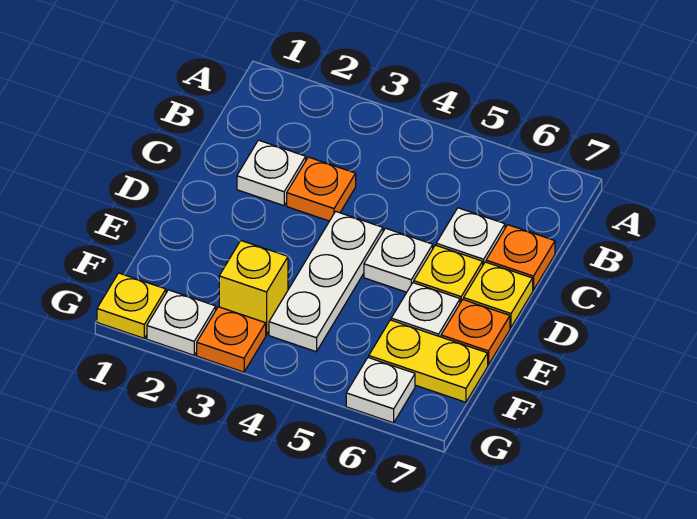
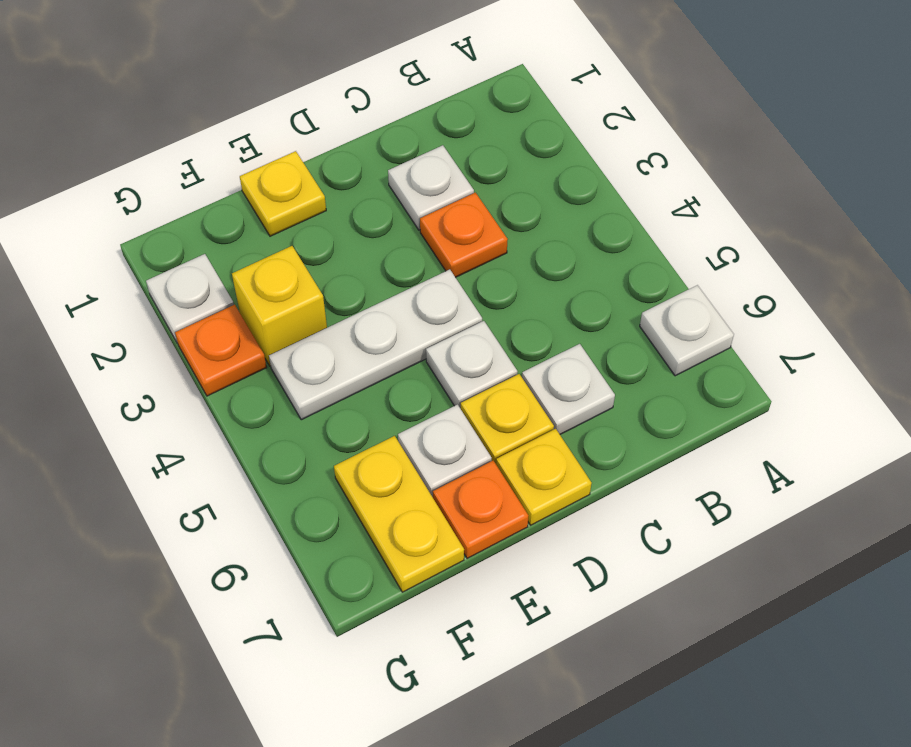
orange 1x1 plate [486,225,555,290] -> none
yellow 1x1 plate [97,273,166,338] -> yellow 1x1 plate moved to [240,151,326,236]
white 1x1 plate [346,357,415,423] -> white 1x1 plate moved to [640,285,734,376]

